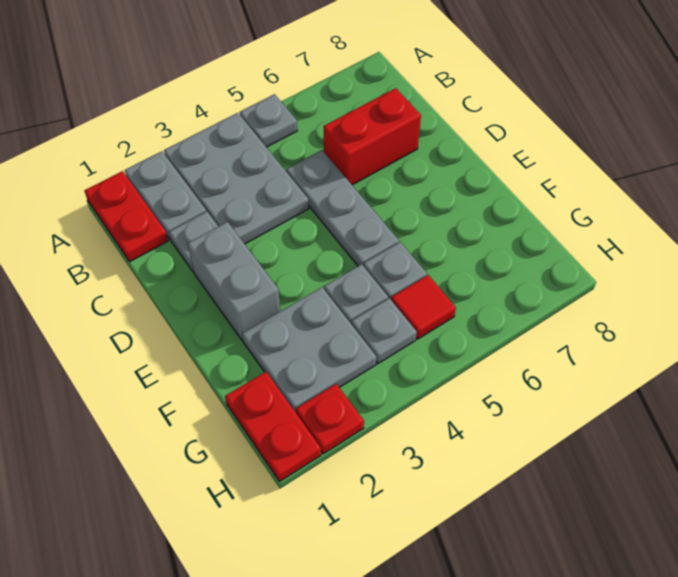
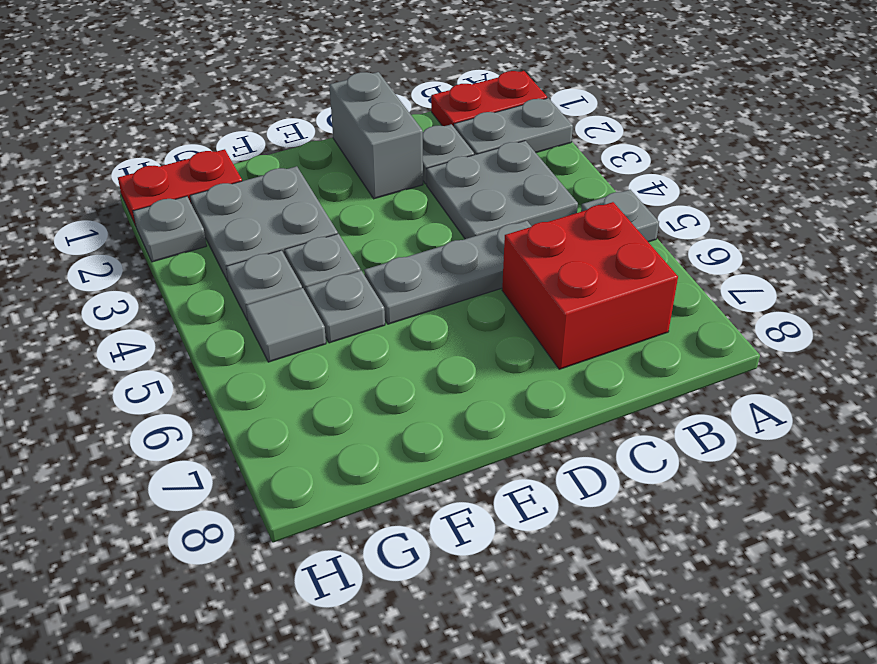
grey 2x3 plate [164,113,309,244] -> grey 2x2 plate [427,141,578,239]
red 1x2 brick [323,88,421,185] -> red 2x2 brick [502,202,678,369]
grey 1x2 brick [188,222,280,341] -> grey 1x2 brick turned to [329,72,423,199]
red 1x1 tile [391,275,456,339] -> grey 1x1 tile [246,288,326,362]
red 1x1 plate [296,384,364,454] -> grey 1x1 plate [133,196,207,262]

